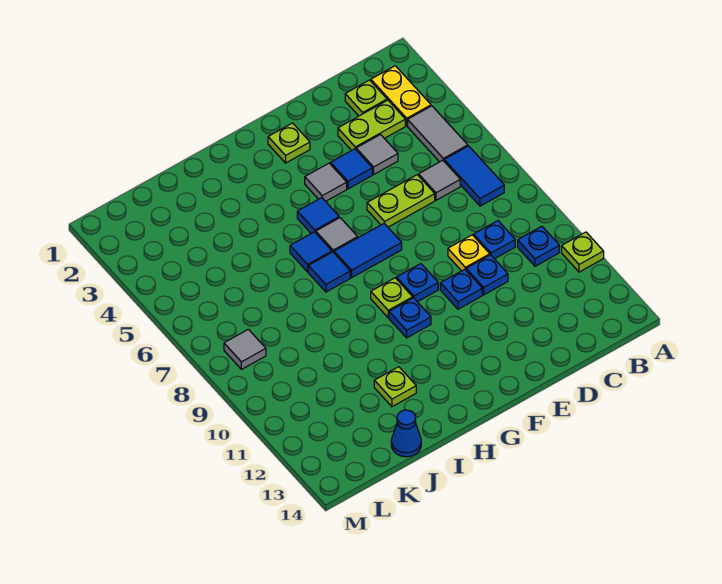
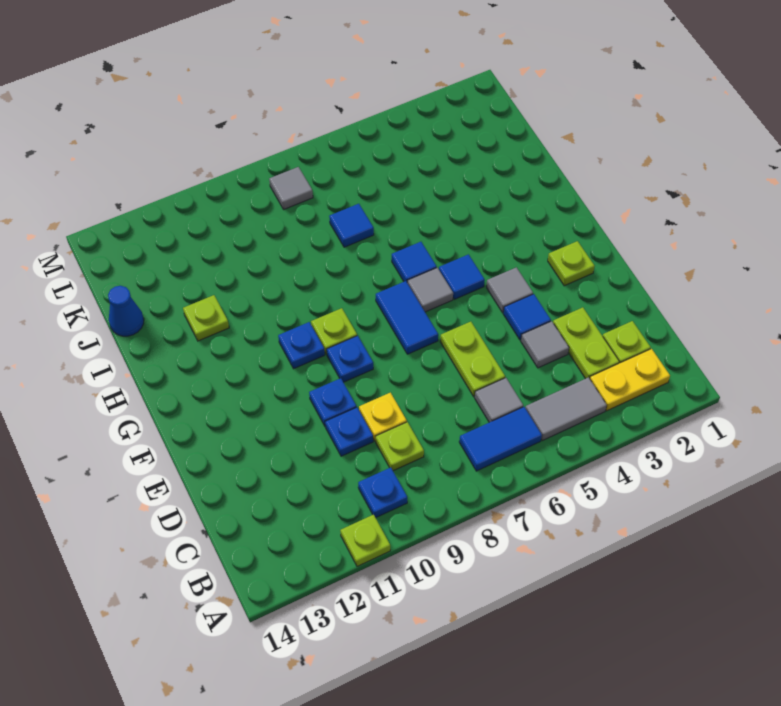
blue 1x1 plate [474,221,515,259] -> lime 1x1 plate [376,422,424,471]
blue 1x1 tile [308,252,350,292] -> blue 1x1 tile moved to [329,204,374,247]

